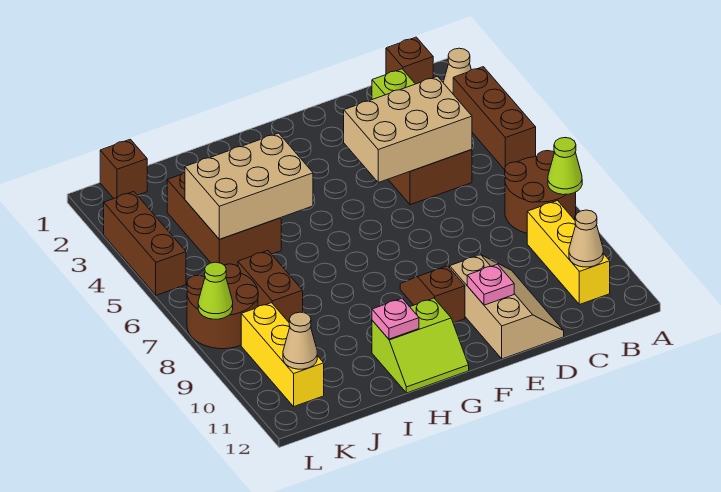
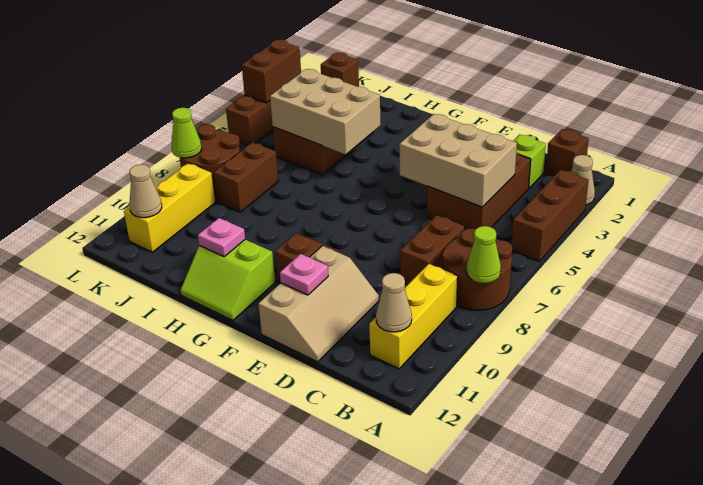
none -> brown 1x2 brick [400,215,464,285]
none -> brown 1x2 brick [242,39,301,103]

